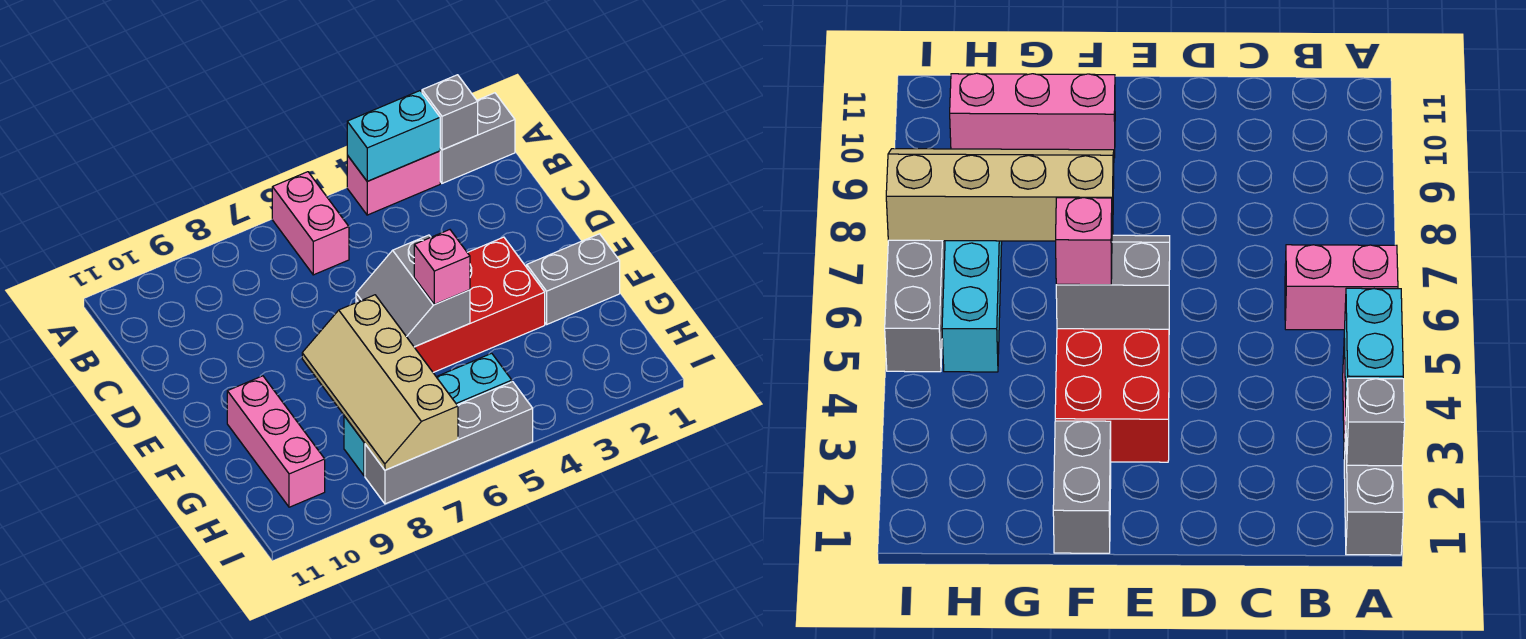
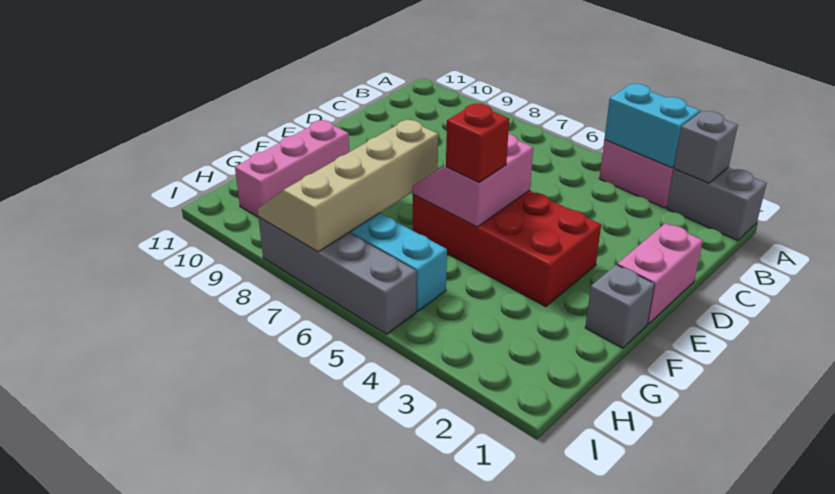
pink 1x2 brick [272,172,349,275] -> pink 1x2 brick moved to [617,223,703,324]
grey 2x2 slope [356,235,470,347] -> pink 2x2 slope [412,134,533,227]
grey 1x2 brick [527,234,620,324] -> grey 1x1 brick [585,265,655,348]
pink 1x1 brick [414,230,470,304] -> red 1x1 brick [446,104,509,183]

